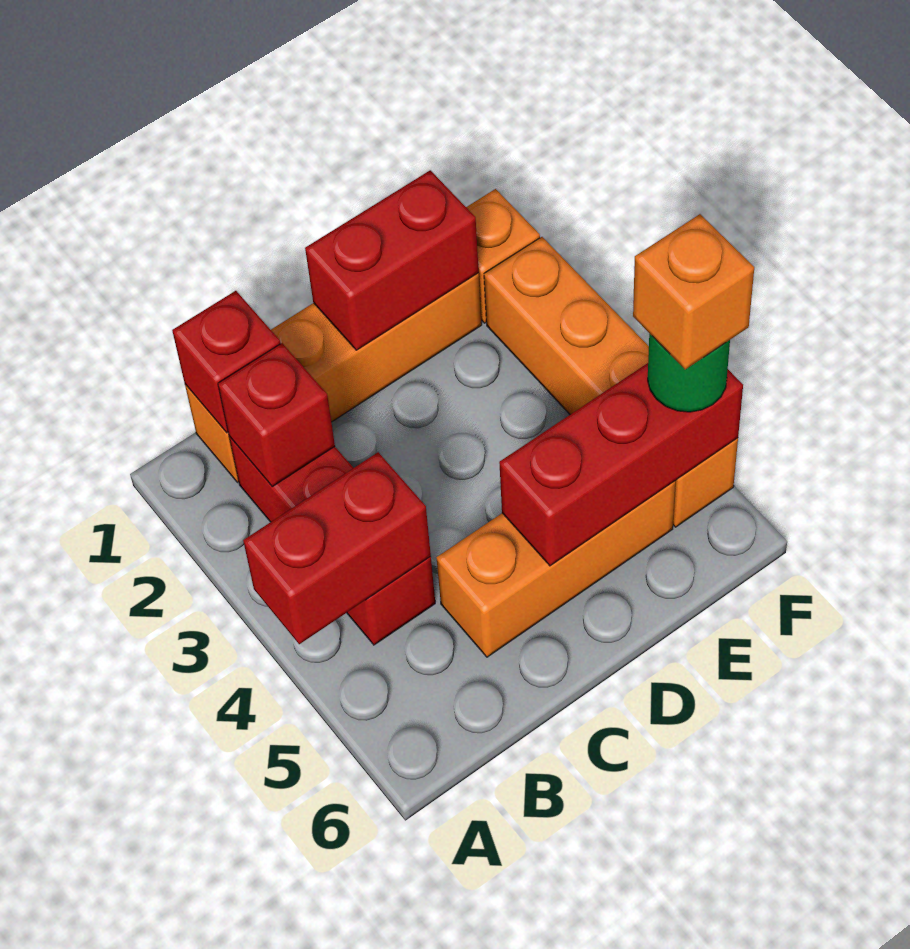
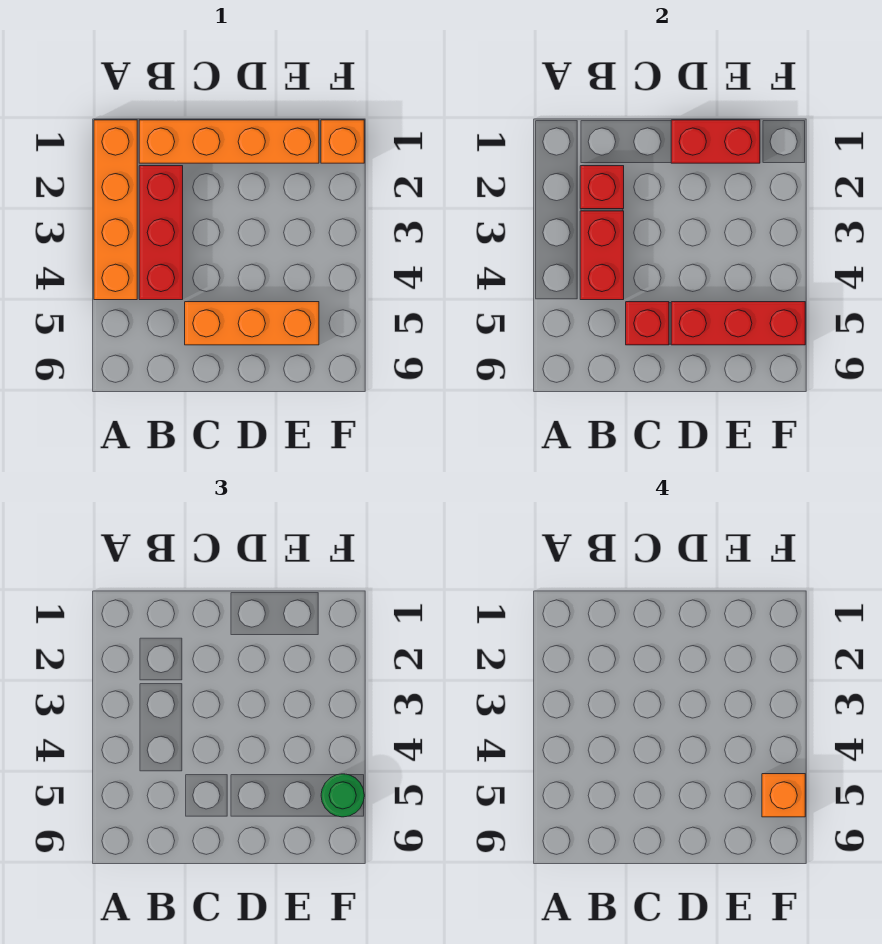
red 1x2 brick [243,452,431,644] -> red 1x2 brick turned to [580,211,624,300]
red 1x1 brick [172,291,280,433] -> red 1x1 brick moved to [626,302,669,345]
orange 1x4 brick [484,237,738,527] -> orange 1x4 brick moved to [94,120,137,300]

